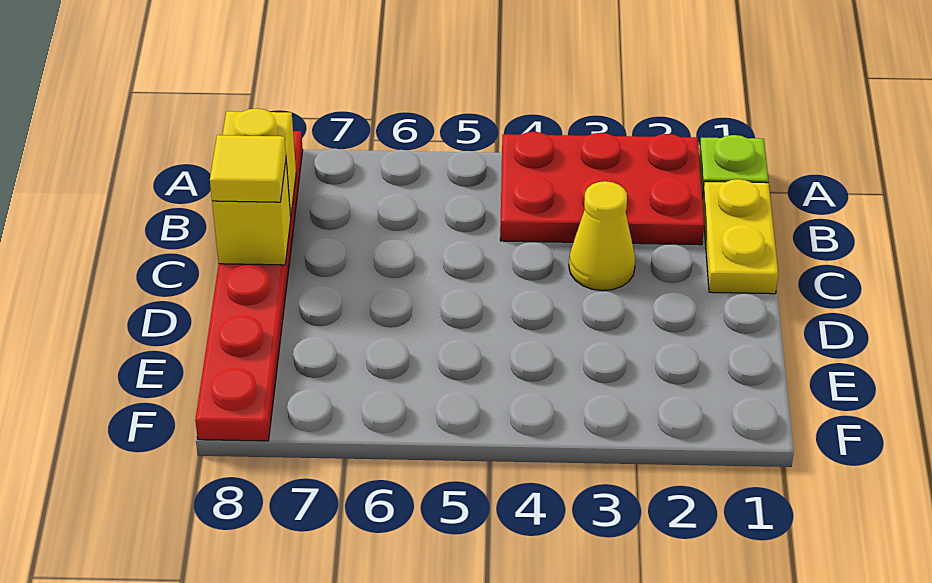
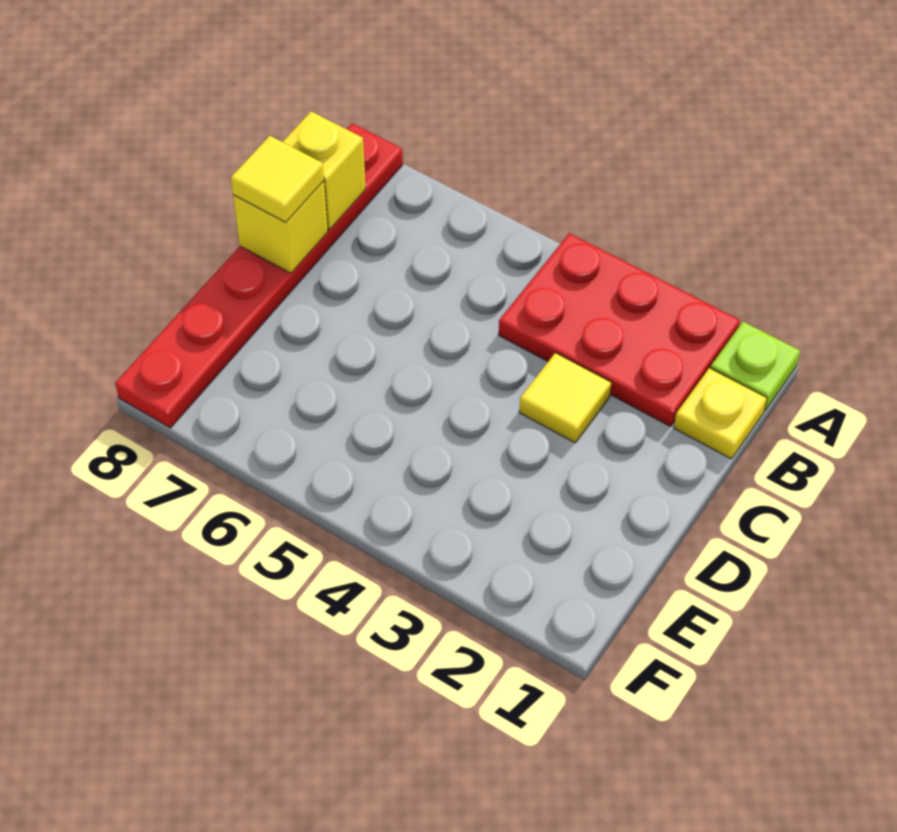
yellow 1x2 plate [702,179,778,294] -> yellow 1x1 plate [674,368,767,459]
yellow 1x1 cone [569,181,635,291] -> yellow 1x1 tile [519,353,611,443]

